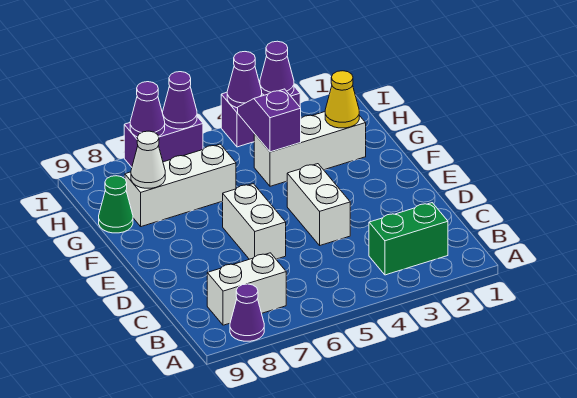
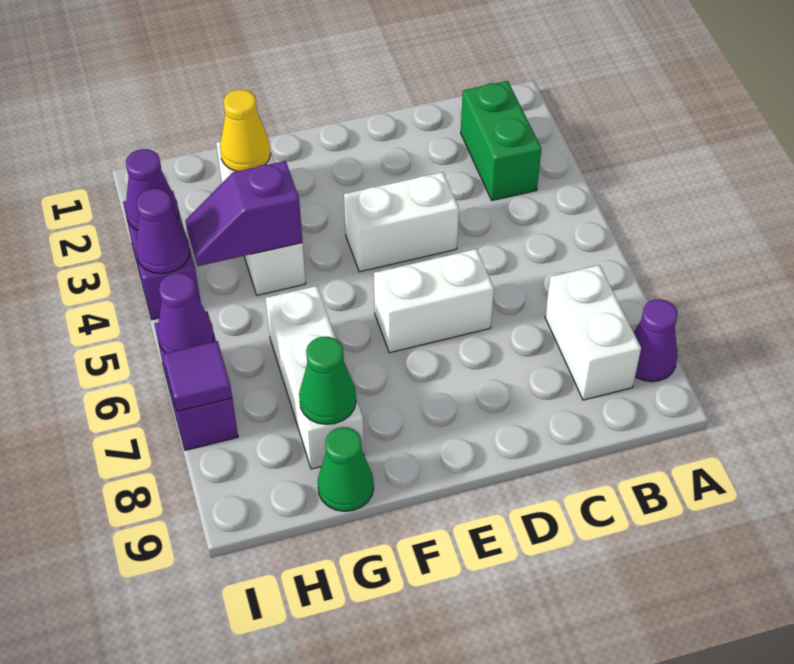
white 1x1 cone [131,131,165,188] -> green 1x1 cone [299,337,356,425]
purple 1x1 cone [130,82,165,137] -> purple 1x1 tile [163,341,232,411]

